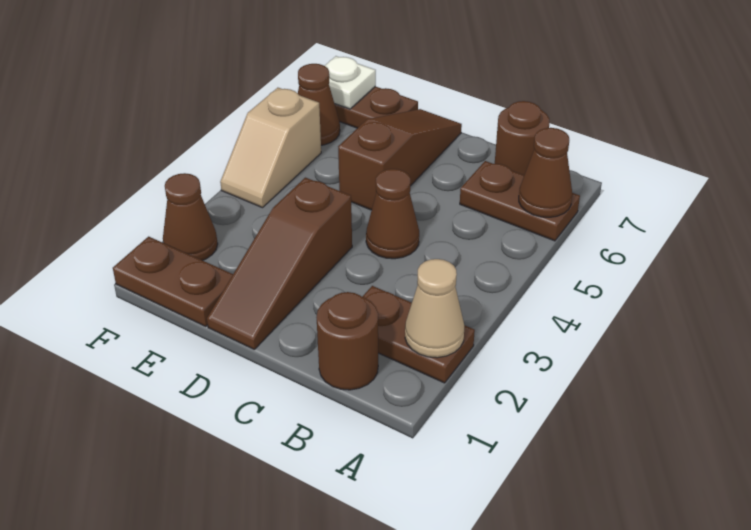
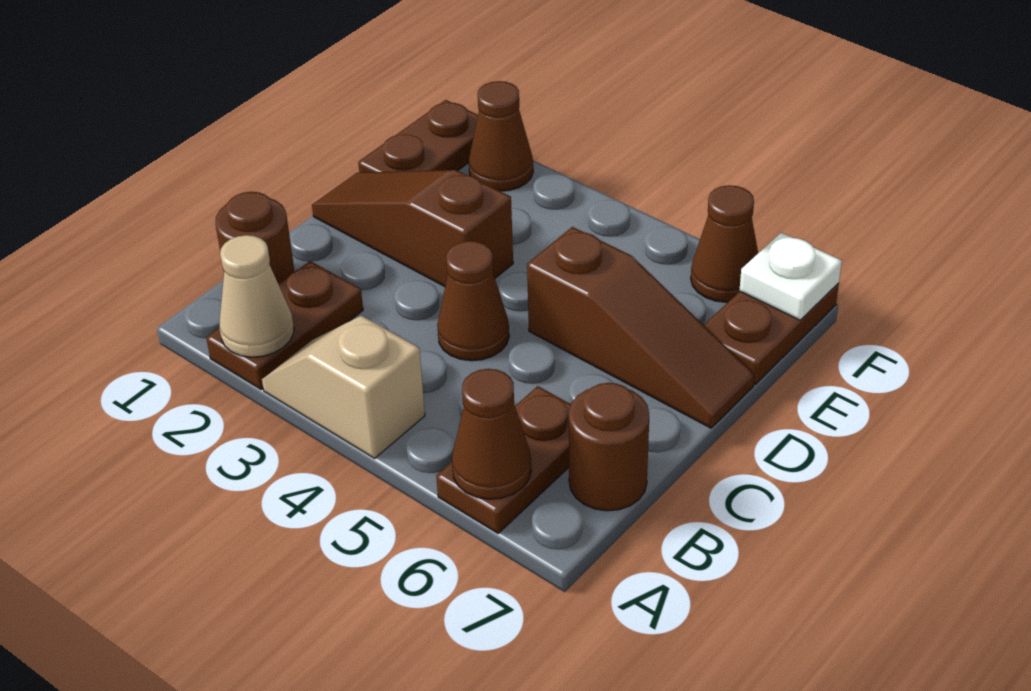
tan 1x2 slope [220,88,321,208] -> tan 1x2 slope moved to [262,315,425,458]

